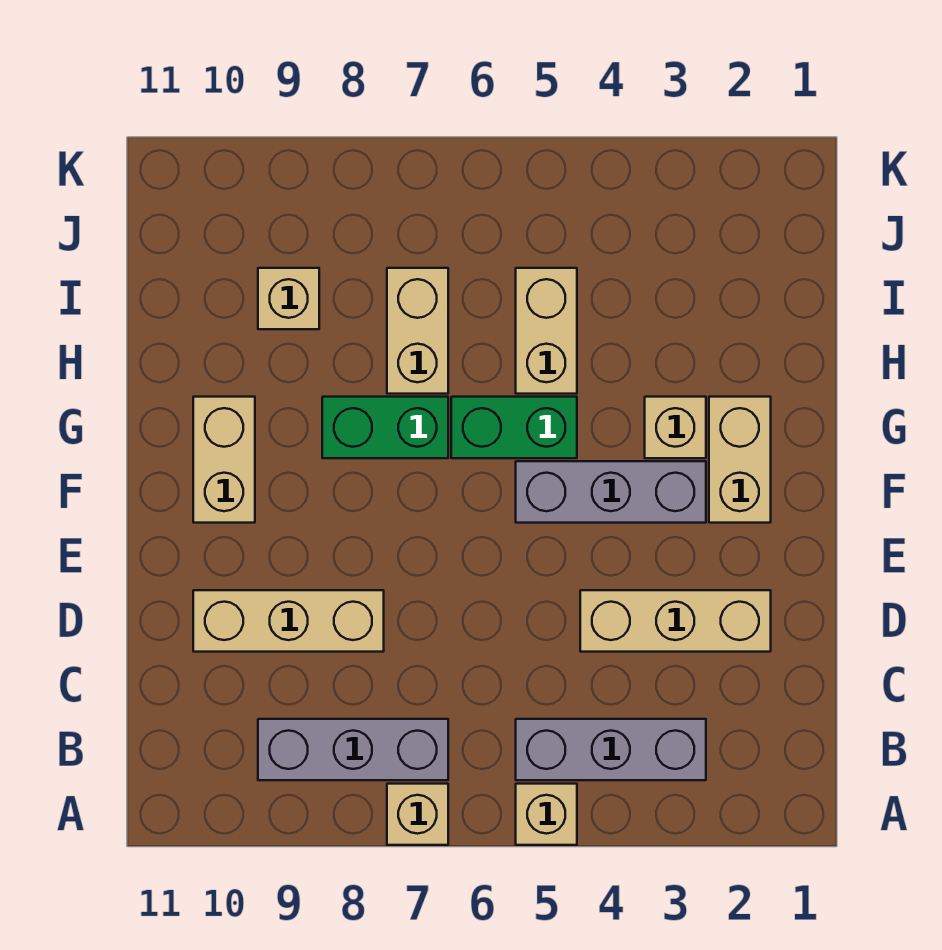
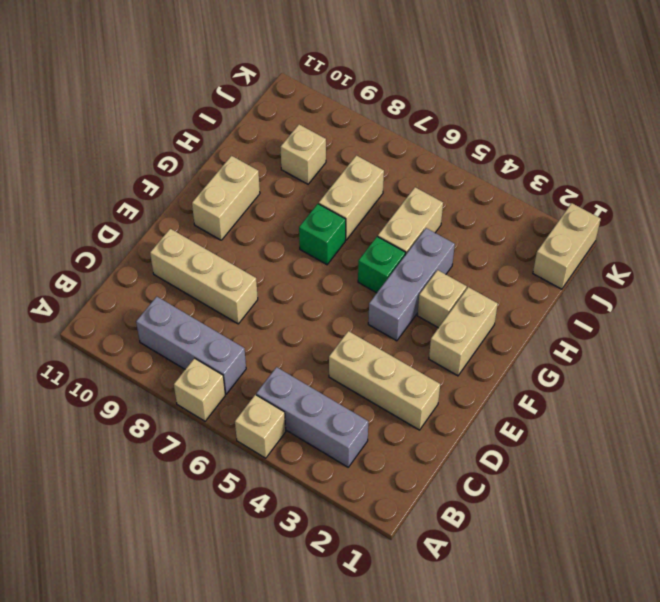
grey 1x3 brick [516,461,706,523] -> grey 1x3 brick turned to [368,228,455,341]
green 1x2 brick [451,397,577,458] -> green 1x1 brick [358,237,406,293]
green 1x2 brick [322,397,448,458] -> green 1x1 brick [299,204,346,265]
none -> tan 1x2 brick [533,203,601,289]

